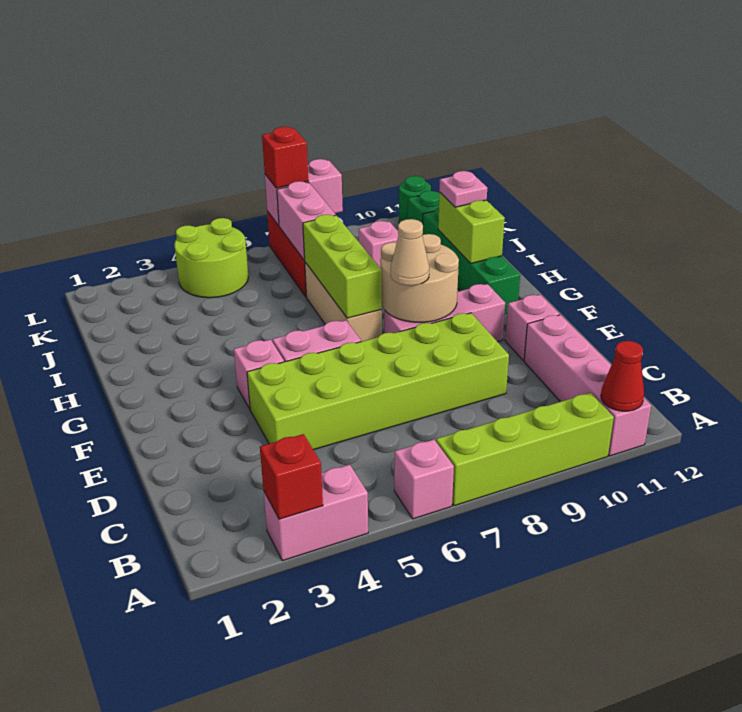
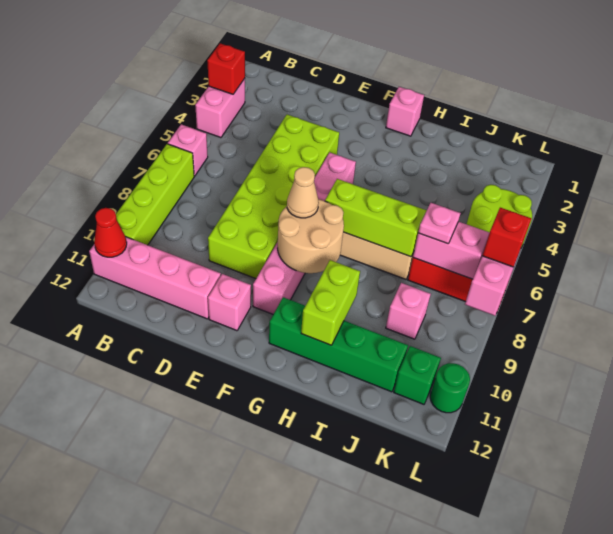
pink 1x1 brick [234,340,284,409] -> pink 1x1 brick moved to [386,87,424,136]
lime 1x2 brick [438,192,505,263] -> lime 1x2 brick turned to [301,260,360,345]
pink 1x1 plate [439,171,487,207] -> pink 1x1 plate moved to [418,203,460,244]

